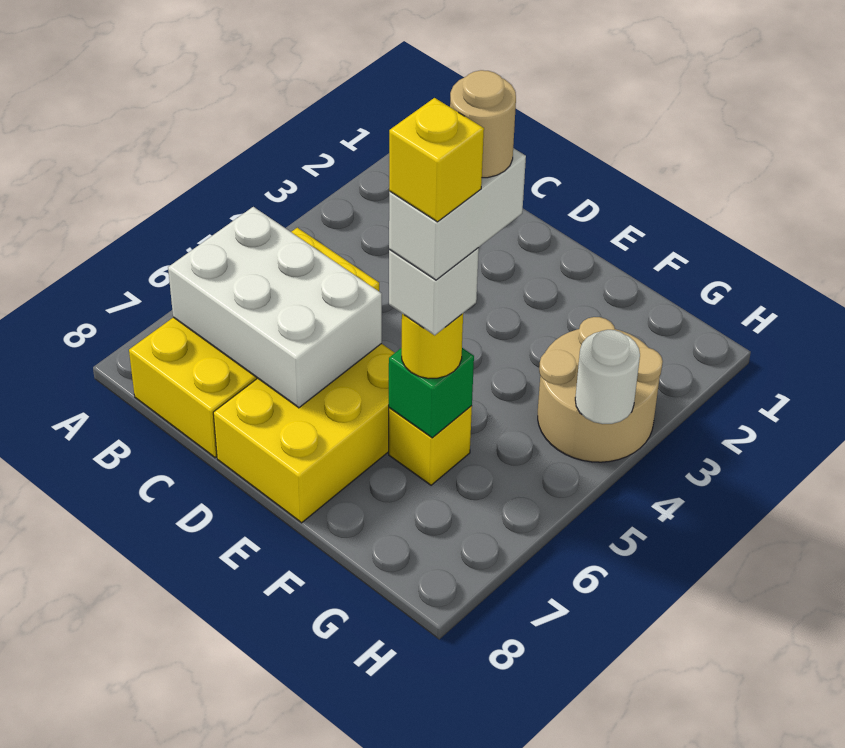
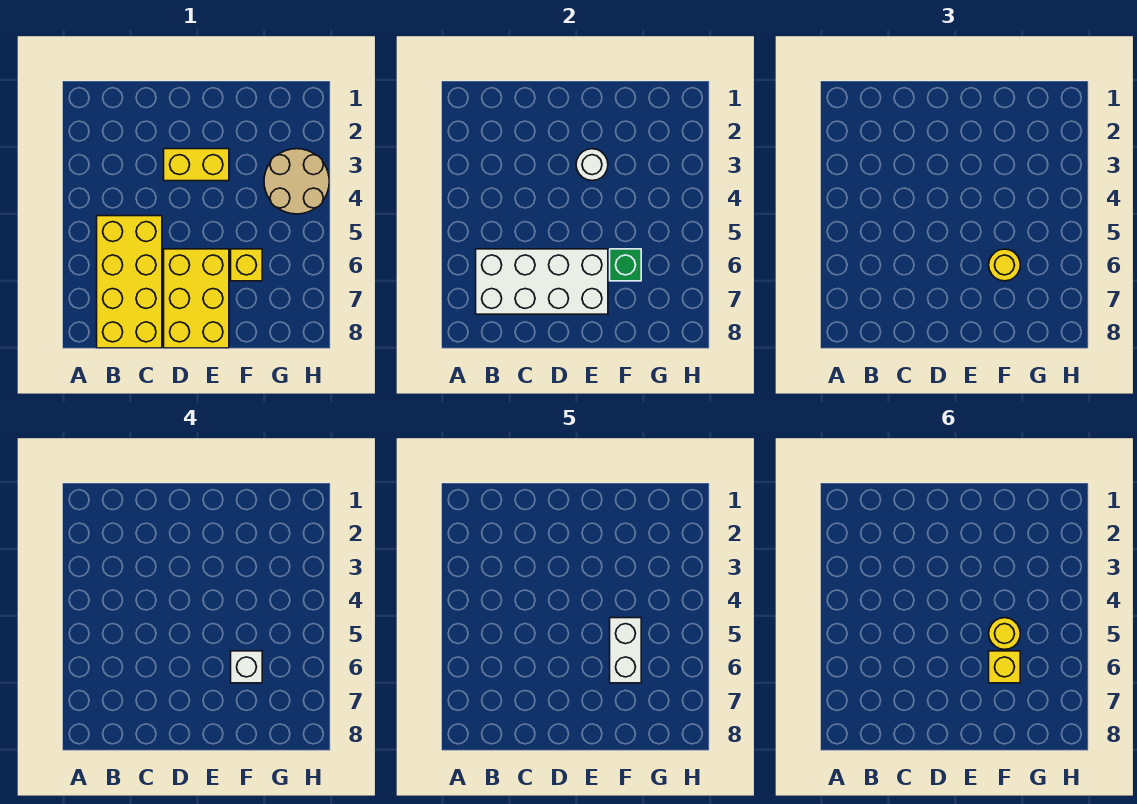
white 2x3 brick [168,207,382,408] -> white 2x4 brick [476,249,608,314]
none -> yellow 1x2 brick [164,149,229,181]
tan 1x1 round brick [450,70,516,178] -> yellow 1x1 round brick [989,618,1020,649]
white 1x1 round brick [575,330,640,424] -> white 1x1 round brick moved to [576,149,608,181]

